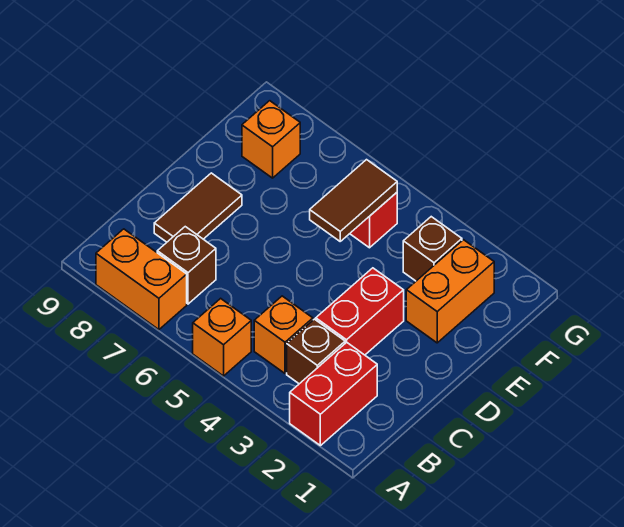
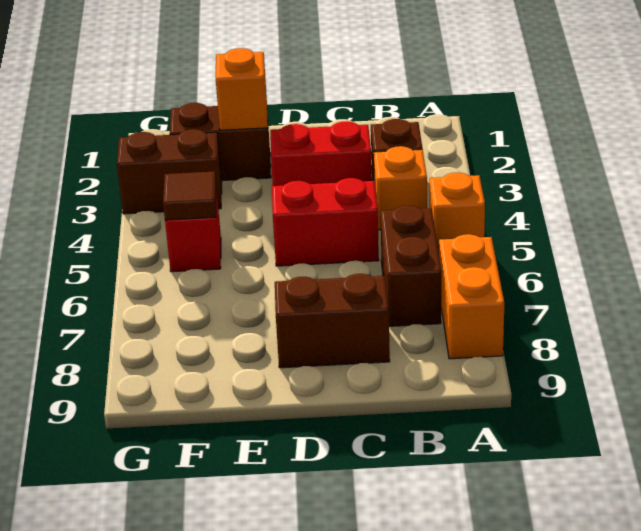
red 1x2 brick [290,342,377,446] -> red 1x2 brick moved to [272,178,379,266]
brown 1x1 brick [157,227,216,304] -> brown 1x2 brick [380,206,441,326]
brown 1x2 tile [154,173,242,242] -> brown 1x2 brick [275,274,390,368]
orange 1x2 brick [406,240,494,343] -> brown 1x2 brick [170,103,271,181]
brown 1x2 tile [310,160,397,241] -> brown 1x1 tile [163,171,217,220]
brown 1x1 brick [403,217,462,281] -> brown 1x2 brick [117,129,222,214]
orange 1x1 brick [242,101,300,178] -> orange 1x1 brick moved to [216,48,268,130]

